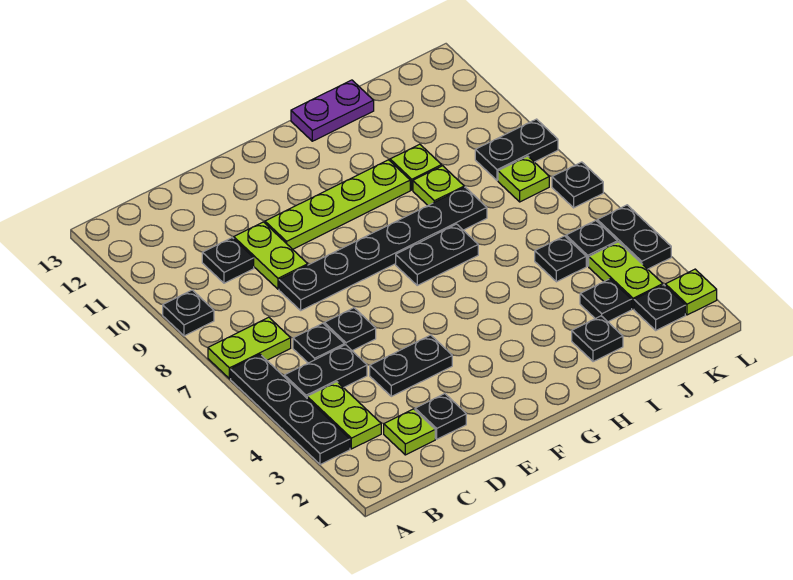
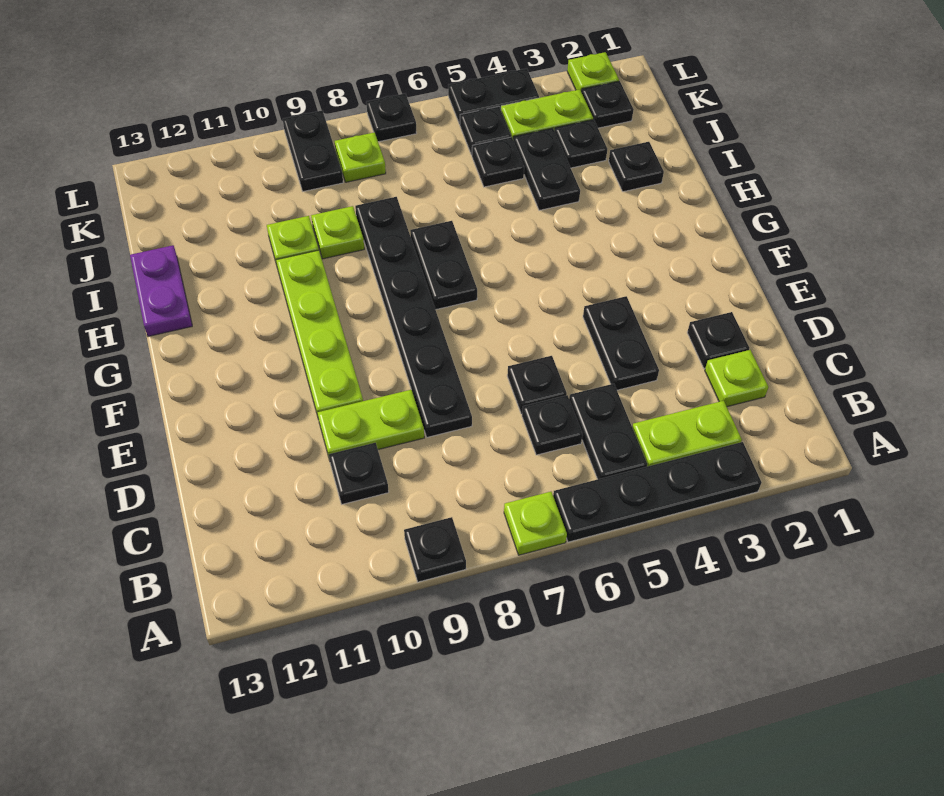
lime 1x2 plate [208,317,291,379] -> lime 1x1 plate [504,492,567,555]
none -> black 1x2 plate [514,128,580,210]

